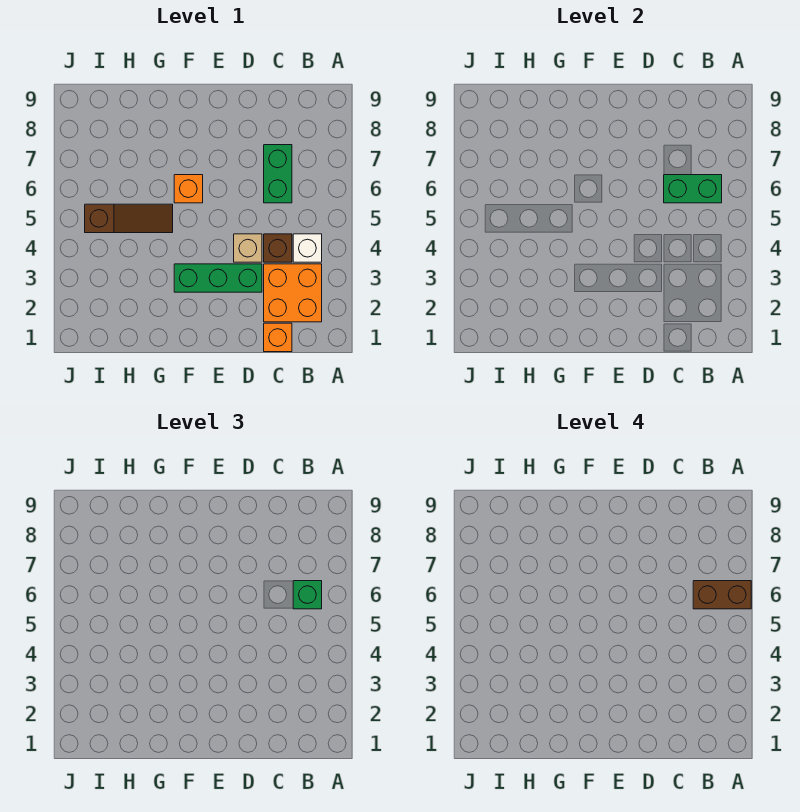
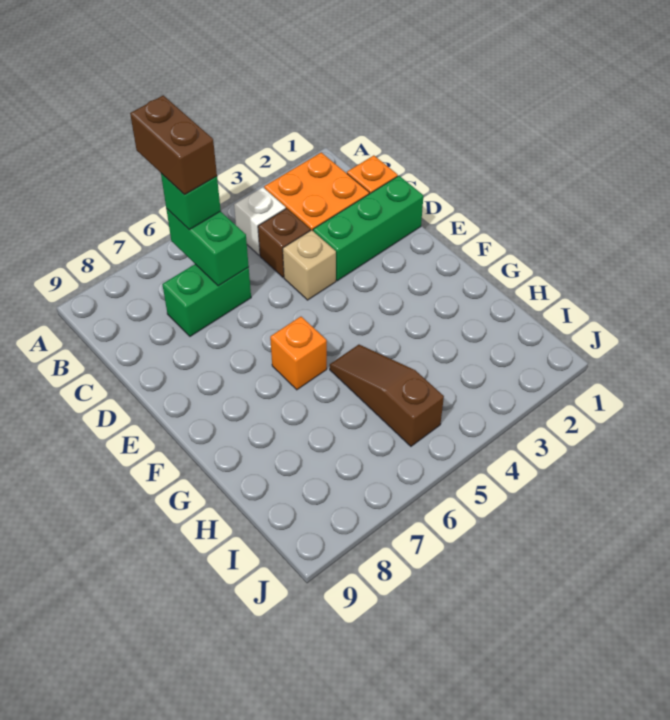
green 1x3 brick [174,264,262,292] -> green 1x3 brick turned to [313,176,423,281]

